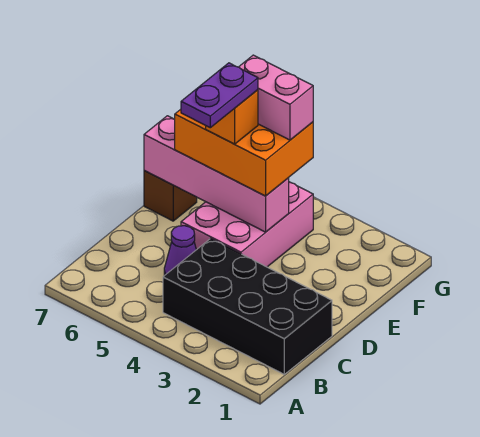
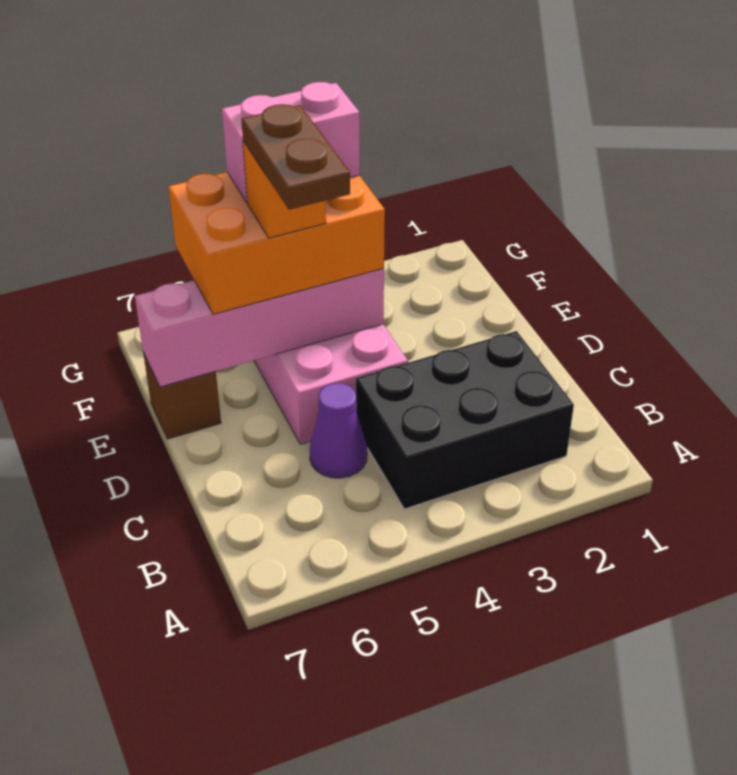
black 2x4 brick [163,238,332,374] -> black 2x3 brick [356,331,574,509]
purple 1x2 plate [181,63,258,128] -> brown 1x2 plate [241,104,350,210]

